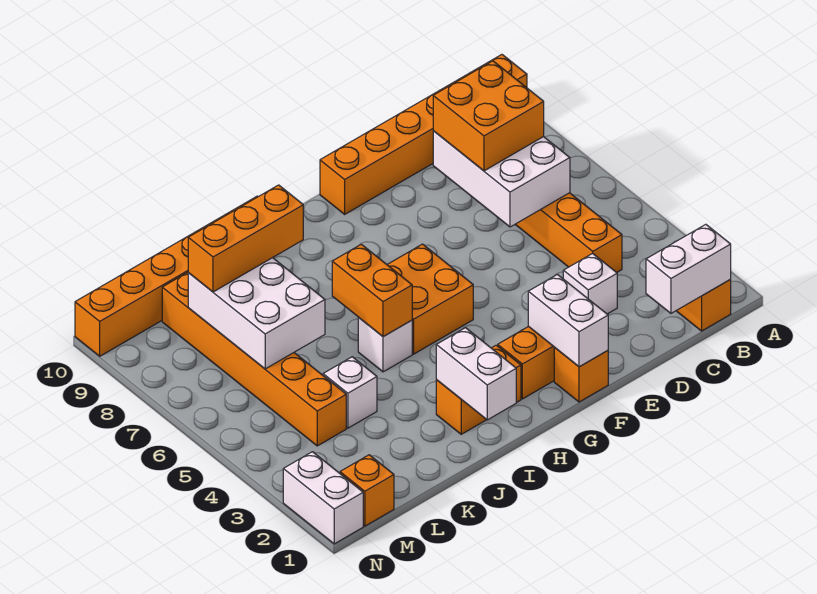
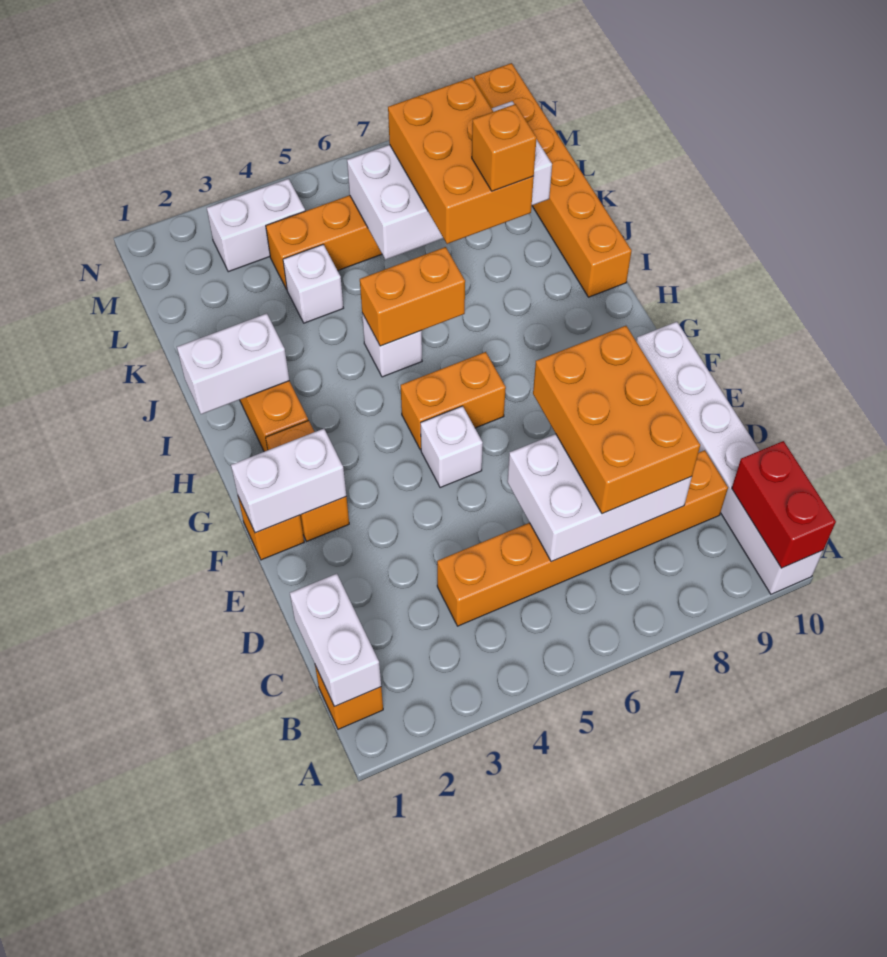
orange 1x6 brick [320,55,527,214] -> white 1x6 brick [636,322,823,594]
none -> red 1x2 brick [732,441,836,568]
orange 2x2 brick [433,61,544,171] -> orange 2x3 brick [533,326,700,514]
white 1x1 brick [563,253,617,314] -> white 1x1 brick moved to [421,406,483,488]
orange 2x2 brick [387,244,473,354] -> orange 1x2 brick [401,352,506,450]
orange 1x3 brick [188,185,303,292] -> orange 2x3 brick [388,77,534,244]
white 2x3 brick [188,258,325,369] -> white 2x4 brick [347,101,552,260]
orange 1x1 brick [340,455,394,526] -> orange 1x1 brick moved to [472,104,537,191]
white 1x2 brick [283,452,363,544] -> white 1x2 brick moved to [207,179,305,272]

